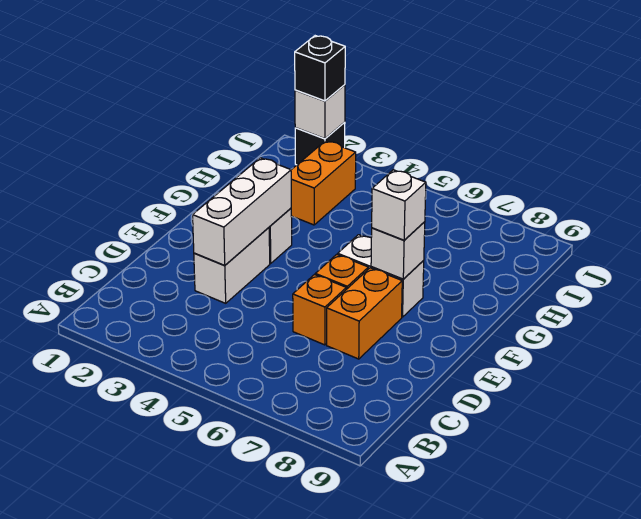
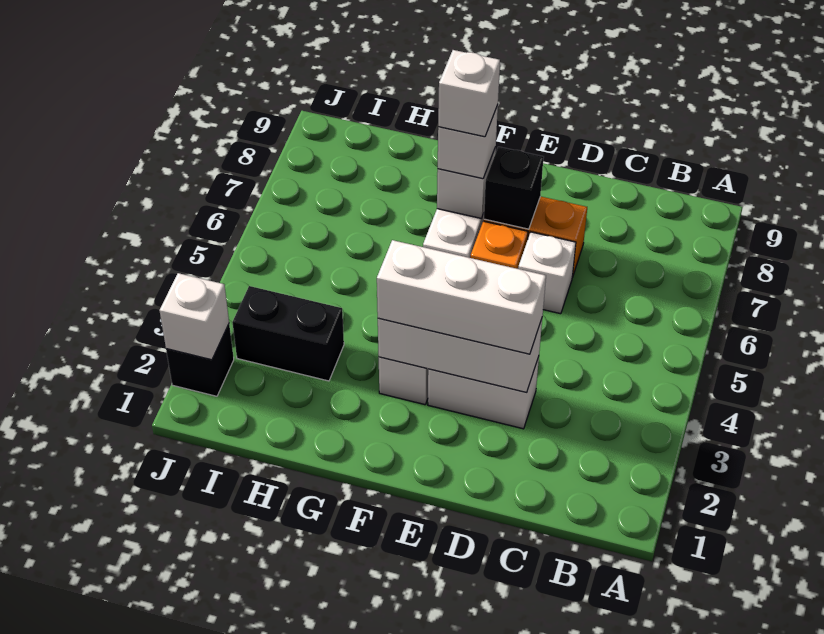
none -> white 1x3 brick [377,240,546,354]
orange 1x1 brick [293,275,346,345] -> white 1x1 brick [518,232,576,314]
none -> white 1x1 brick [438,50,500,137]
orange 1x2 brick [291,141,356,225] -> black 1x2 brick [233,286,344,381]
black 1x1 brick [295,36,345,101] -> black 1x1 brick moved to [484,147,544,229]

